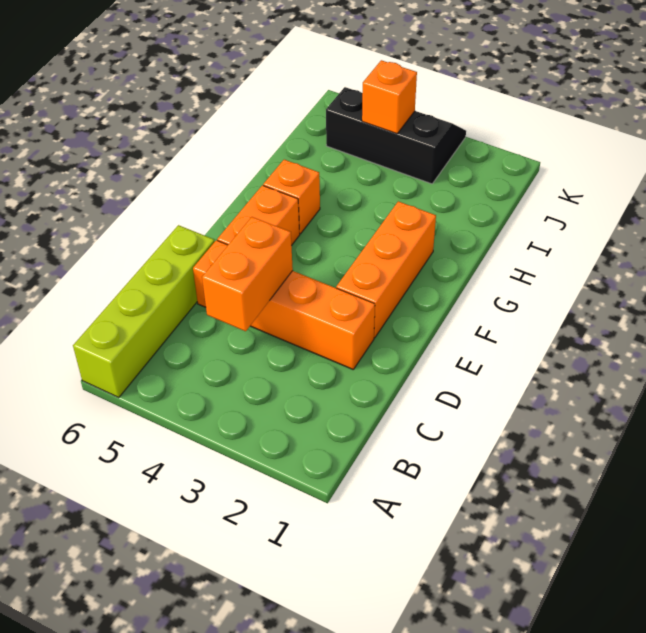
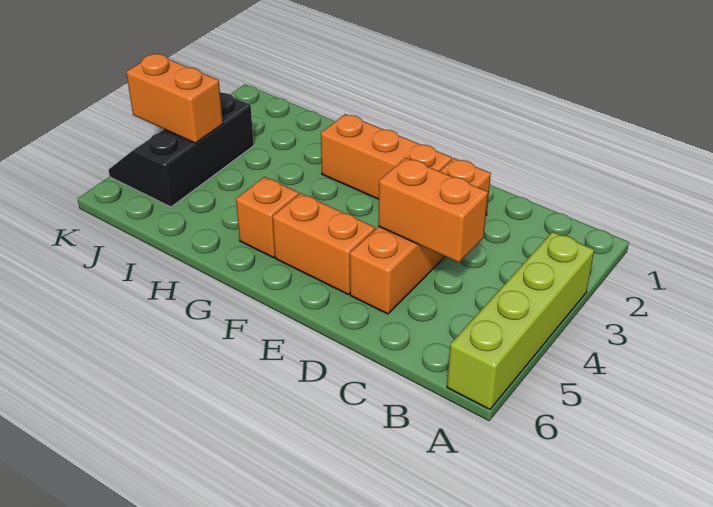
lime 1x4 brick [73,225,215,398] -> lime 1x4 brick turned to [447,232,594,409]
orange 1x1 brick [362,60,417,134] -> orange 1x2 brick [126,54,223,143]

